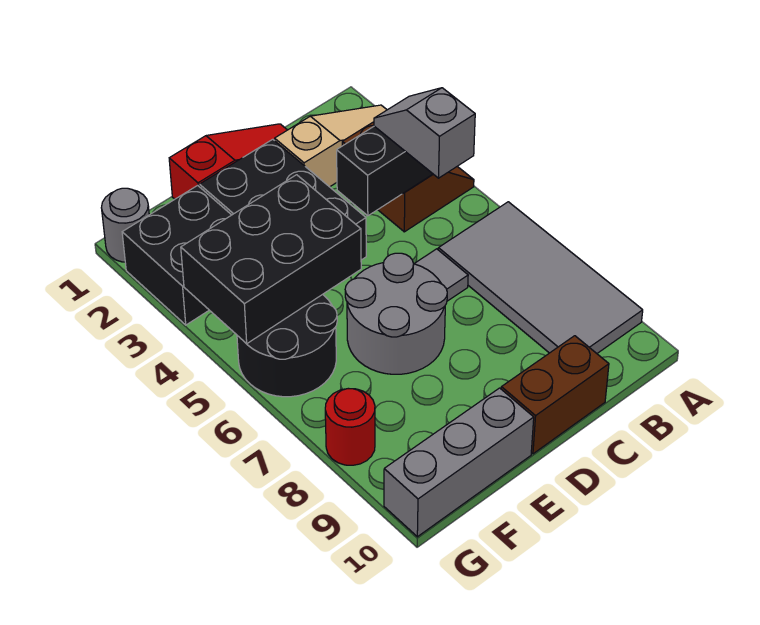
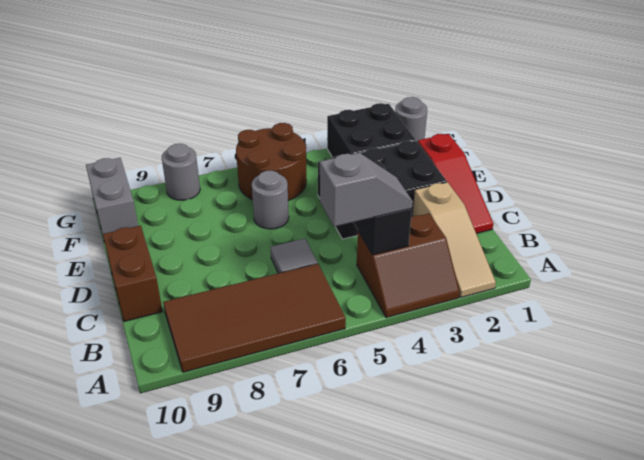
grey 2x4 tile [438,202,643,353] -> brown 2x4 tile [163,264,346,372]
grey 2x2 round brick [345,253,447,374] -> grey 1x1 round brick [252,171,289,229]
black 2x3 brick [181,175,361,344] -> none
grey 1x3 brick [384,388,534,537] -> grey 1x2 brick [86,158,138,239]
black 2x2 round brick [237,294,337,397] -> brown 2x2 round brick [236,123,307,201]
red 1x1 round brick [325,389,375,465] -> grey 1x1 round brick [162,144,200,200]

